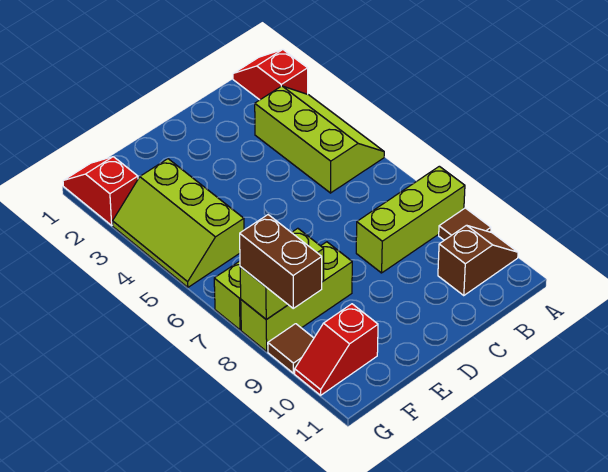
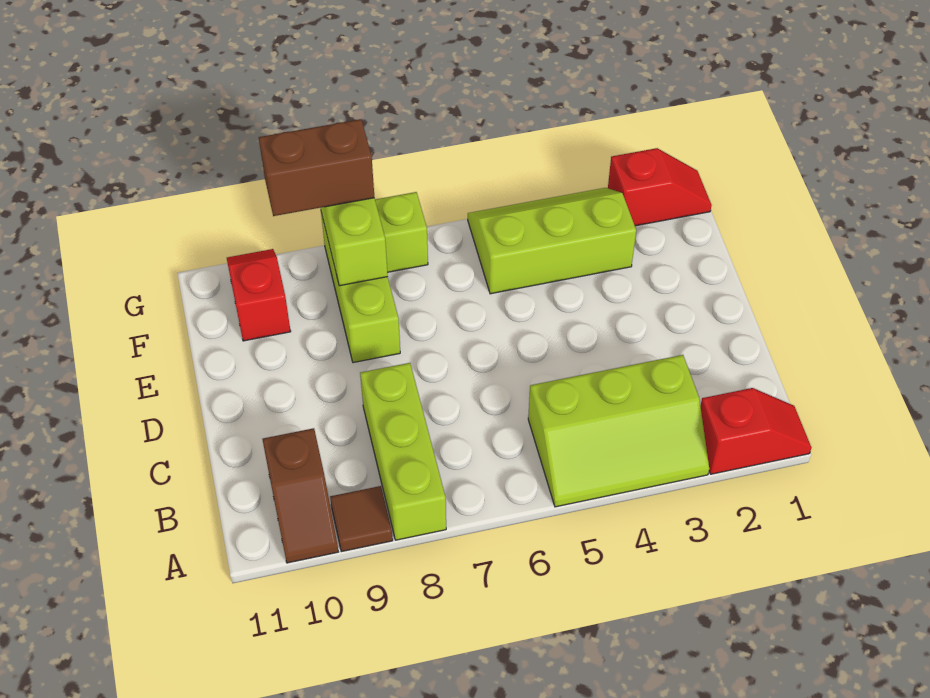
brown 1x1 tile [268,324,314,373] -> none

